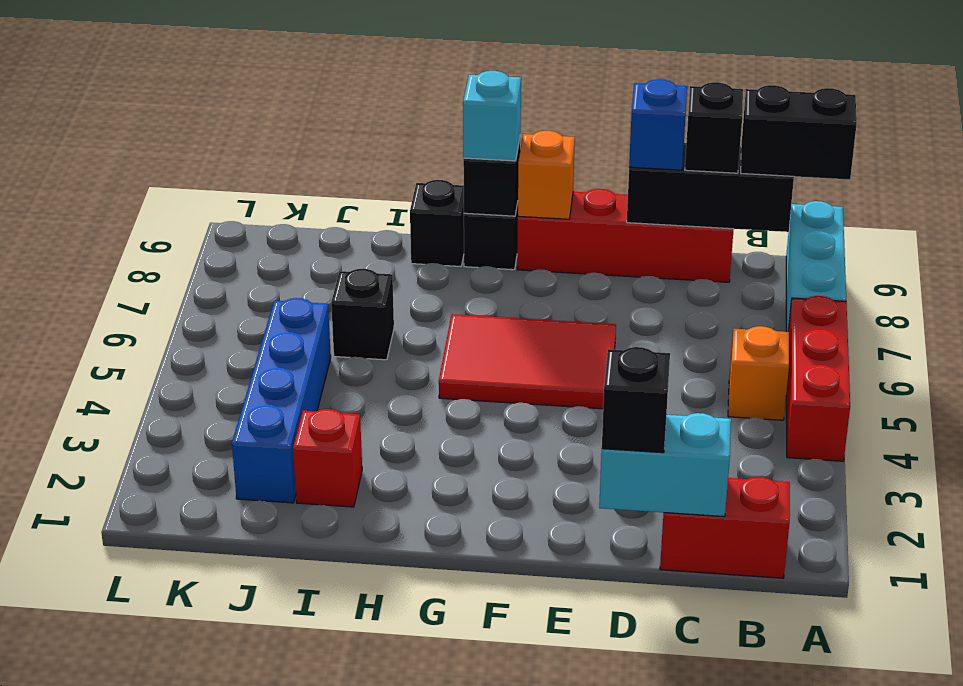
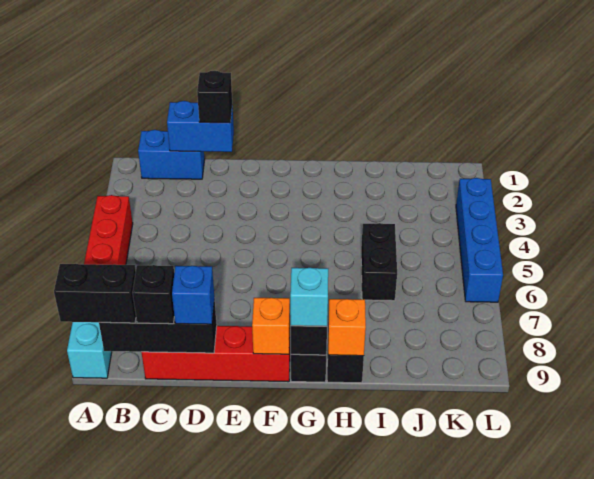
red 1x2 brick [660,477,790,578] -> blue 1x2 brick [138,130,205,179]
orange 1x1 brick [728,326,789,420] -> orange 1x1 brick moved to [328,299,366,356]
cyan 1x2 brick [599,413,731,517] -> blue 1x2 brick [167,101,234,152]
red 2x3 tile [439,314,616,409] -> none
red 1x1 brick [293,409,362,507] -> none
black 1x1 brick [331,269,394,360] -> black 1x2 brick [361,223,397,301]
blue 1x4 brick [232,298,331,503] -> blue 1x4 brick moved to [456,178,503,302]

